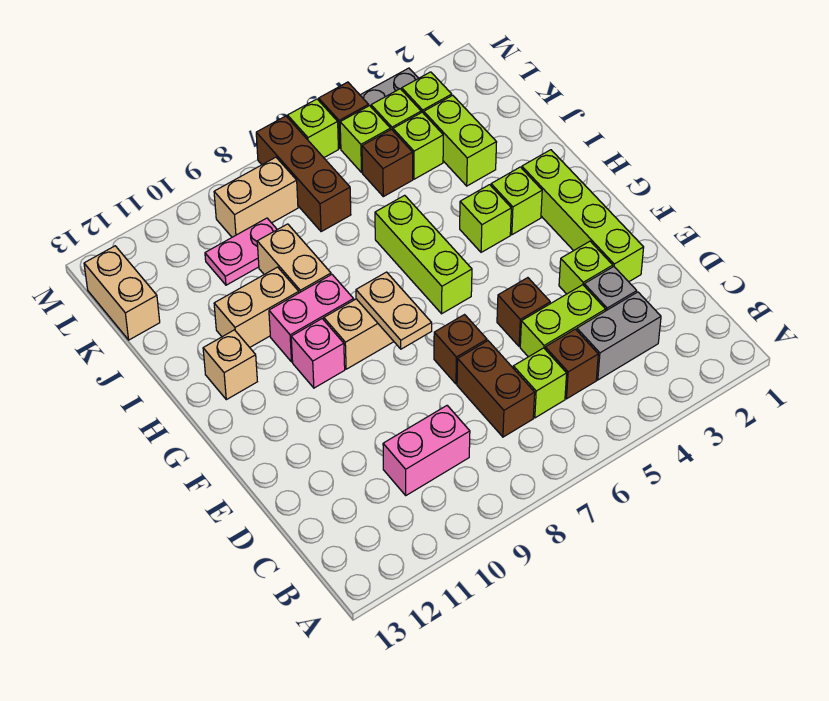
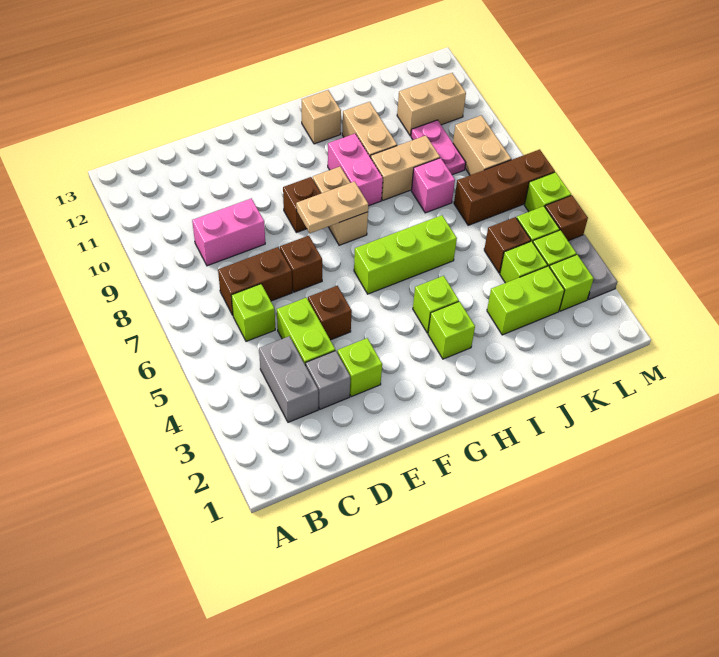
brown 1x1 brick [545,329,598,399] -> brown 1x1 brick moved to [283,177,321,233]
pink 1x2 brick [383,406,470,495] -> pink 1x2 brick turned to [192,199,265,266]
lime 1x4 brick [522,150,644,282] -> none
pink 1x1 brick [291,319,345,388] -> pink 1x1 brick moved to [412,158,455,213]
tan 1x2 brick [84,246,160,340] -> tan 1x2 brick moved to [397,73,466,136]

